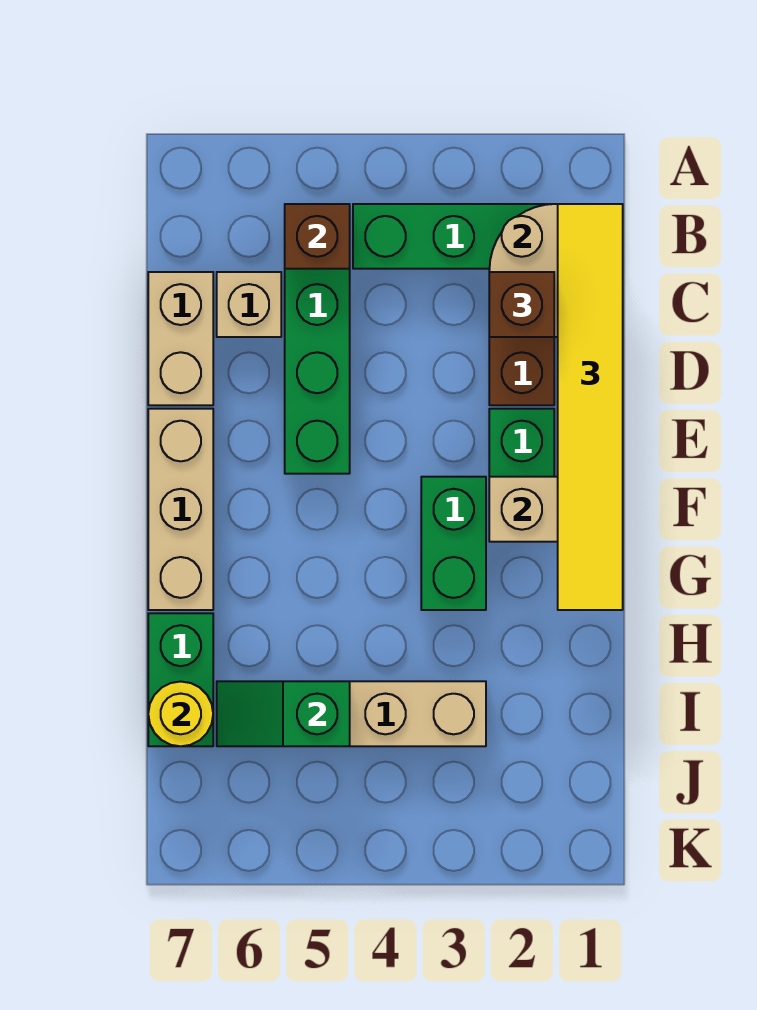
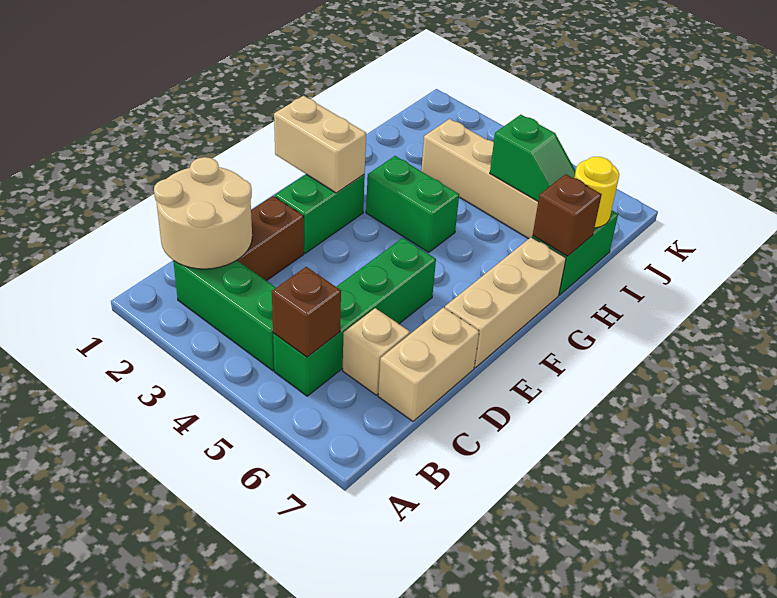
yellow 1x6 tile [558,204,623,610] -> none
brown 1x1 brick [489,272,554,337] -> brown 1x1 brick moved to [533,174,602,256]
green 1x2 brick [421,477,486,610] -> green 1x2 brick turned to [366,156,459,252]

